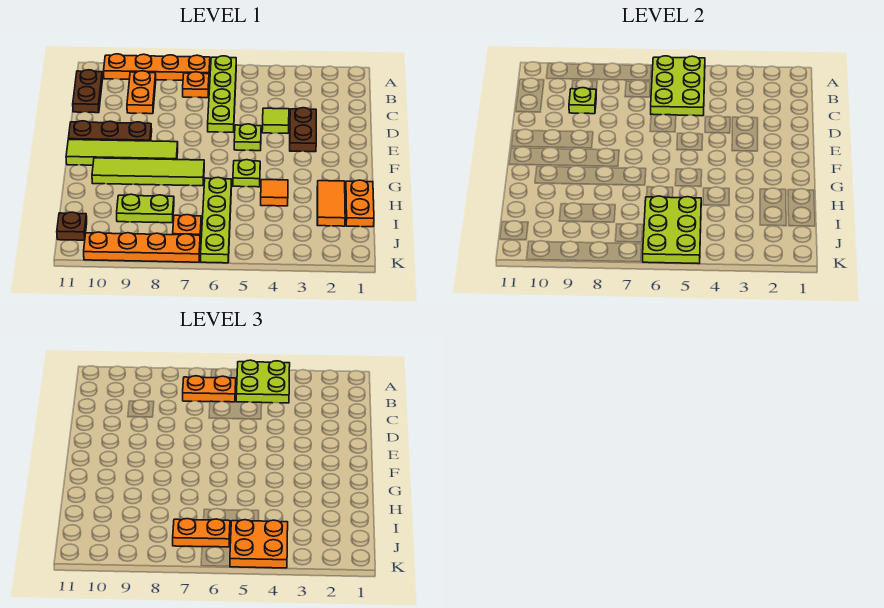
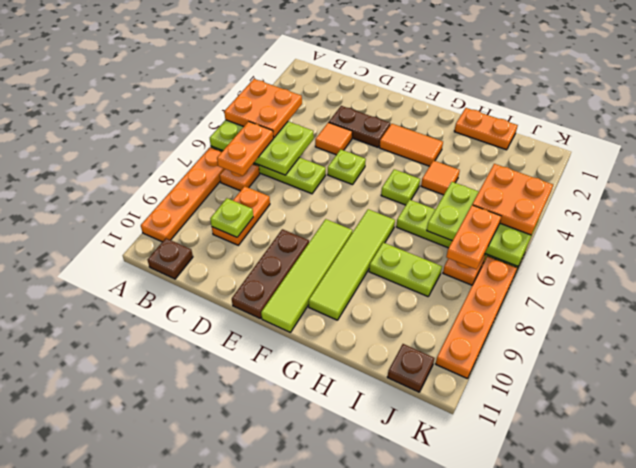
lime 2x2 plate [236,360,290,403] -> orange 2x2 plate [224,79,302,138]
orange 1x2 plate [127,71,156,114] -> orange 1x2 plate turned to [212,186,270,245]
brown 1x2 plate [73,70,103,113] -> brown 1x1 plate [147,238,193,279]
lime 1x1 tile [262,108,289,133] -> orange 1x1 tile [315,122,352,155]
orange 1x2 tile [317,181,345,226] -> orange 1x2 tile moved to [380,124,443,166]
lime 1x2 plate [117,194,174,223] -> lime 1x2 plate turned to [369,243,442,297]

